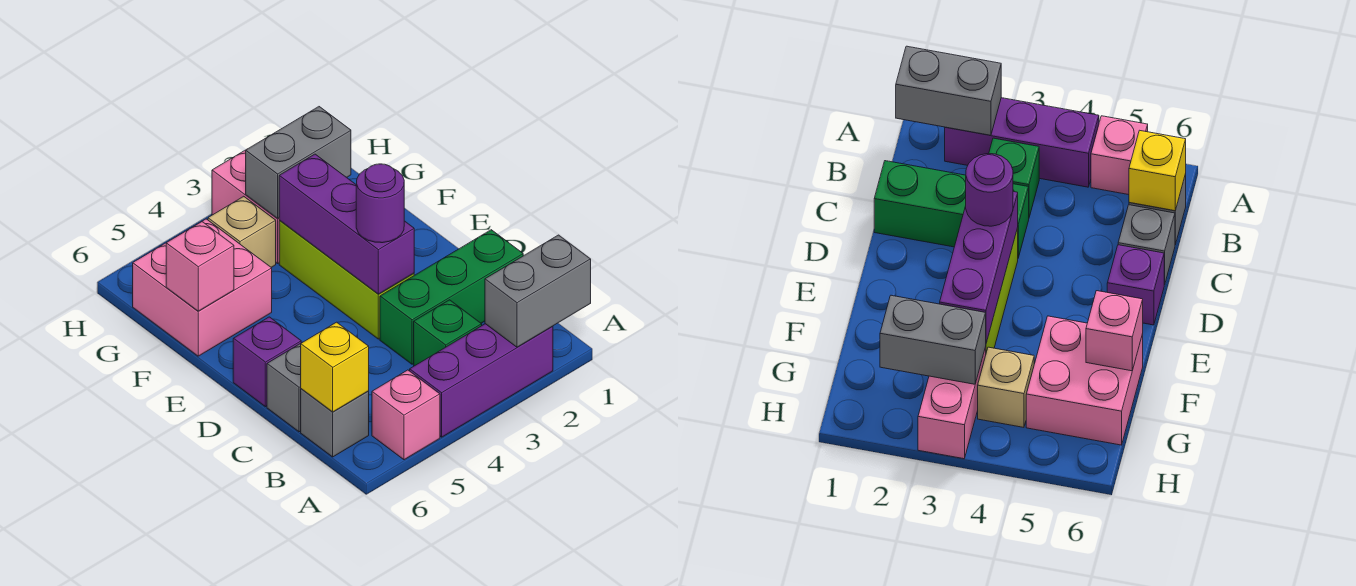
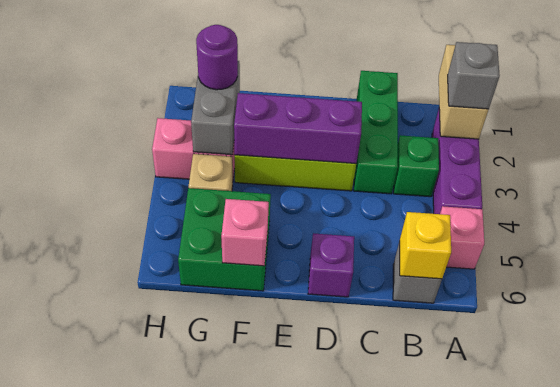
grey 1x2 brick [485,235,591,347] -> tan 1x2 brick [439,45,489,139]
grey 1x1 brick [267,343,301,432] -> grey 1x1 brick moved to [448,42,500,109]
purple 1x1 round brick [356,164,404,243] -> purple 1x1 round brick moved to [196,25,238,90]
pink 2x2 brick [133,219,272,356] -> green 2x2 brick [178,188,271,291]

